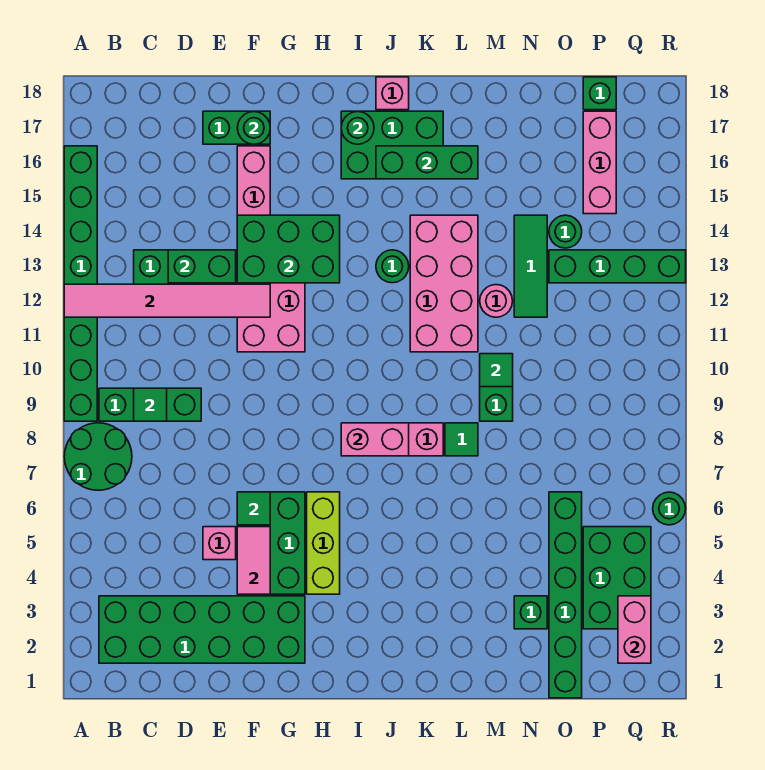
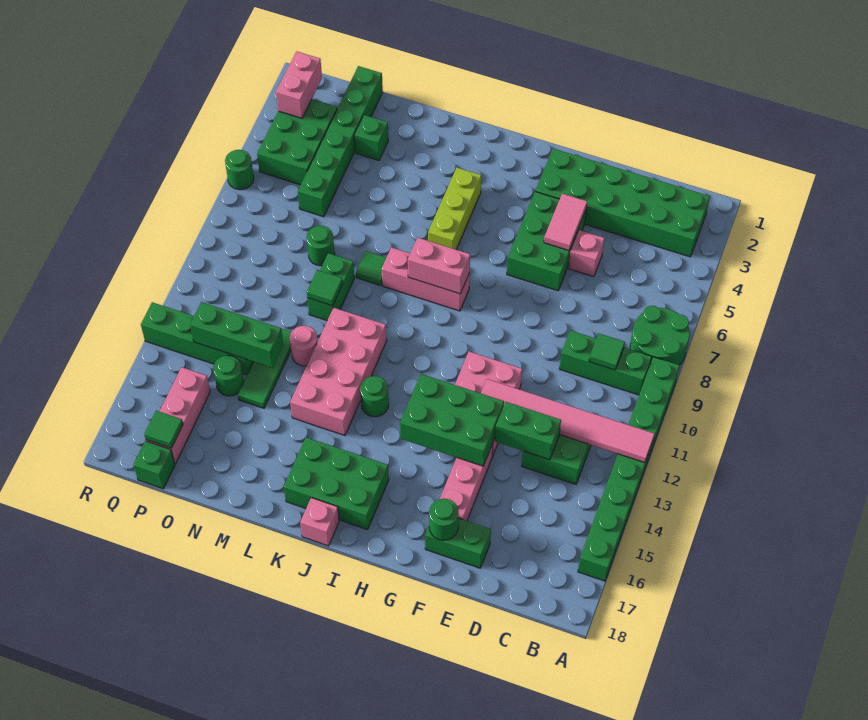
green 1x1 tile [237,492,270,525] -> green 1x1 tile moved to [144,411,183,448]
lime 1x3 brick [307,492,340,594] -> lime 1x3 brick moved to [428,168,481,249]
green 1x1 round brick [341,111,374,144] -> green 1x1 round brick moved to [307,226,335,266]
green 1x3 brick [376,146,478,179] -> green 1x3 brick moved to [190,302,283,368]

